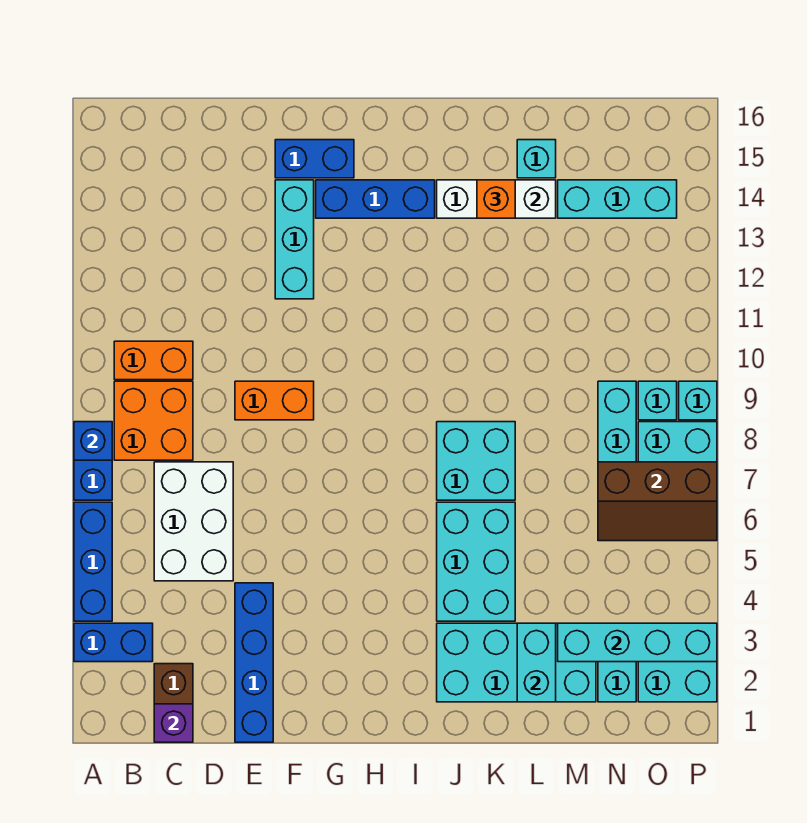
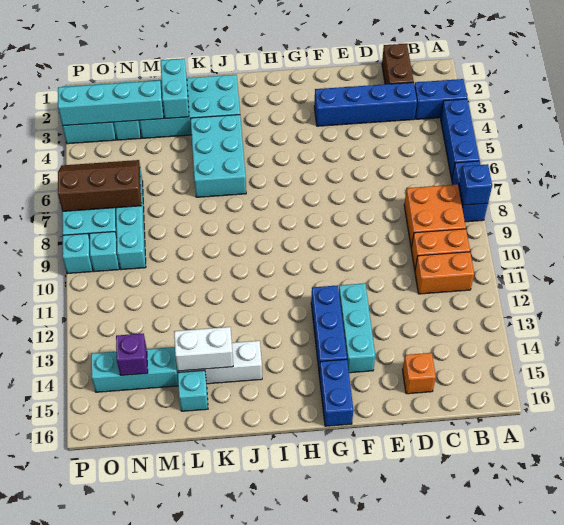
purple 1x1 brick [154,704,193,742] -> purple 1x1 brick moved to [116,334,148,375]
white 2x3 brick [154,462,233,581] -> none
blue 1x4 brick [235,583,273,742] -> blue 1x4 brick turned to [314,82,417,126]
orange 1x2 brick [235,381,314,420] -> orange 1x2 brick moved to [415,252,474,294]
blue 1x2 brick [275,140,354,178] -> blue 1x2 brick turned to [319,359,353,426]
blue 1x3 brick [316,180,435,218] -> blue 1x3 brick turned to [311,285,347,375]
cyan 2x2 brick [437,422,515,500] -> none
orange 1x1 brick [477,180,515,218] -> orange 1x1 brick moved to [403,353,436,394]

